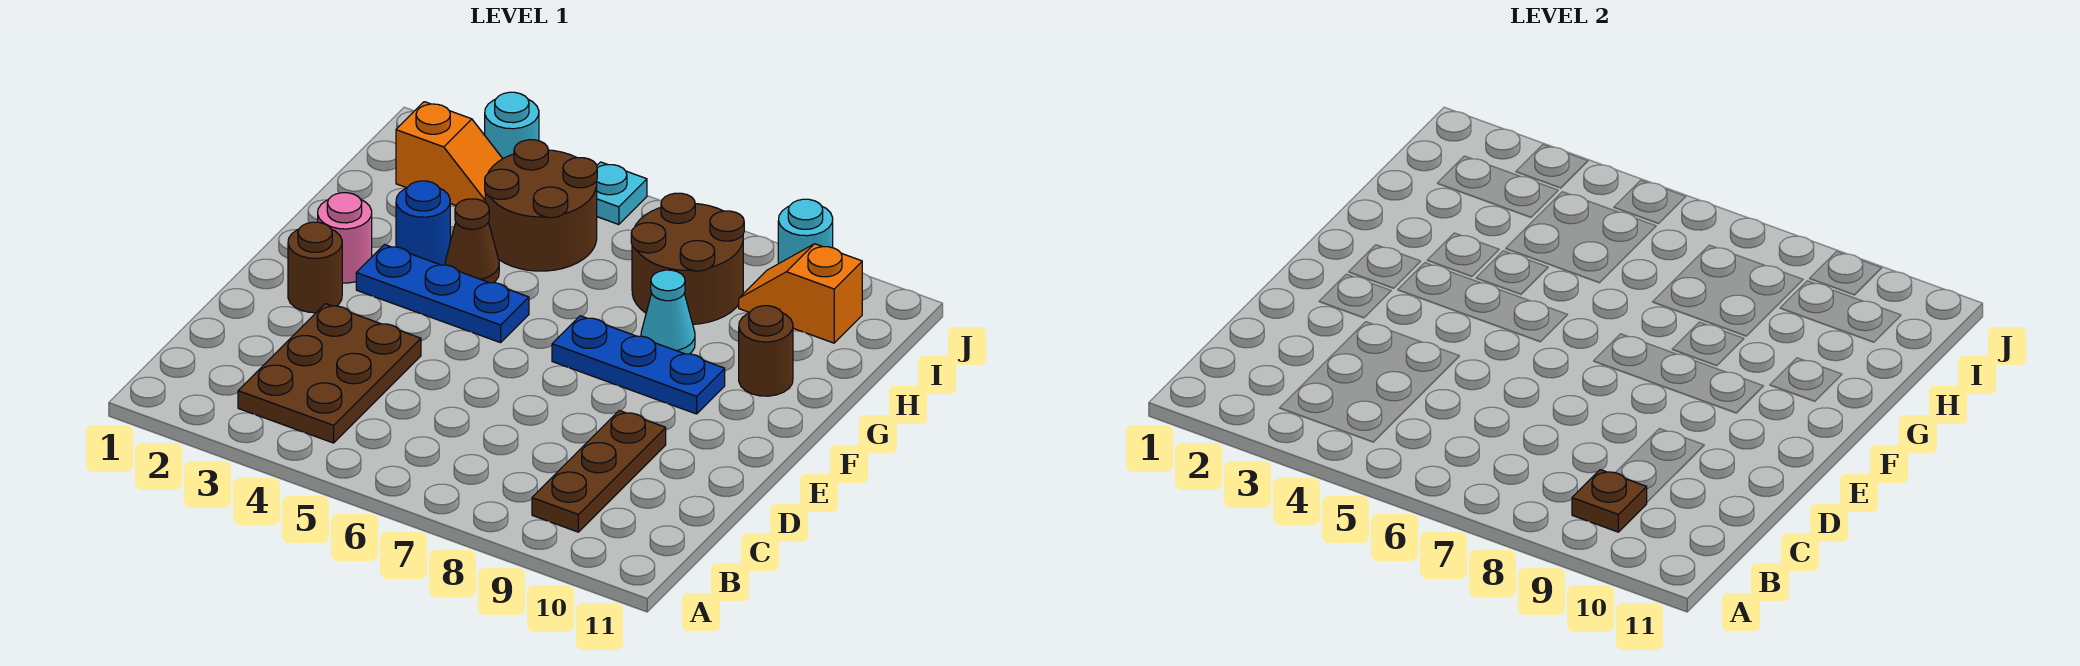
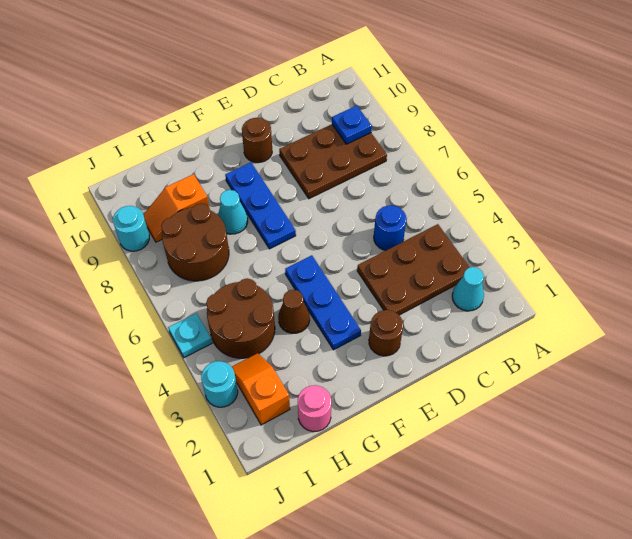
none -> cyan 1x1 cone [452,267,484,311]
brown 1x3 plate [532,411,666,532] -> brown 2x3 plate [279,124,387,199]
brown 1x1 plate [1572,470,1647,532] -> blue 1x1 plate [332,105,372,144]
pink 1x1 round brick [318,193,372,283] -> pink 1x1 round brick moved to [298,385,331,432]
blue 1x1 round brick [396,181,450,265] -> blue 1x1 round brick moved to [374,205,406,250]
brown 1x1 round brick [739,306,793,396] -> brown 1x1 round brick moved to [242,118,272,163]
orange 1x2 slope [739,244,862,343] -> orange 1x2 slope turned to [143,174,209,242]

